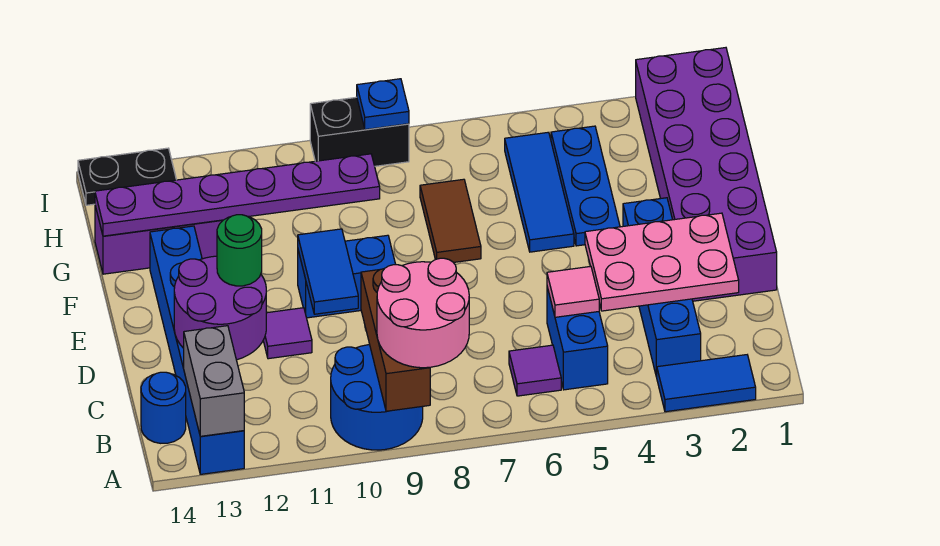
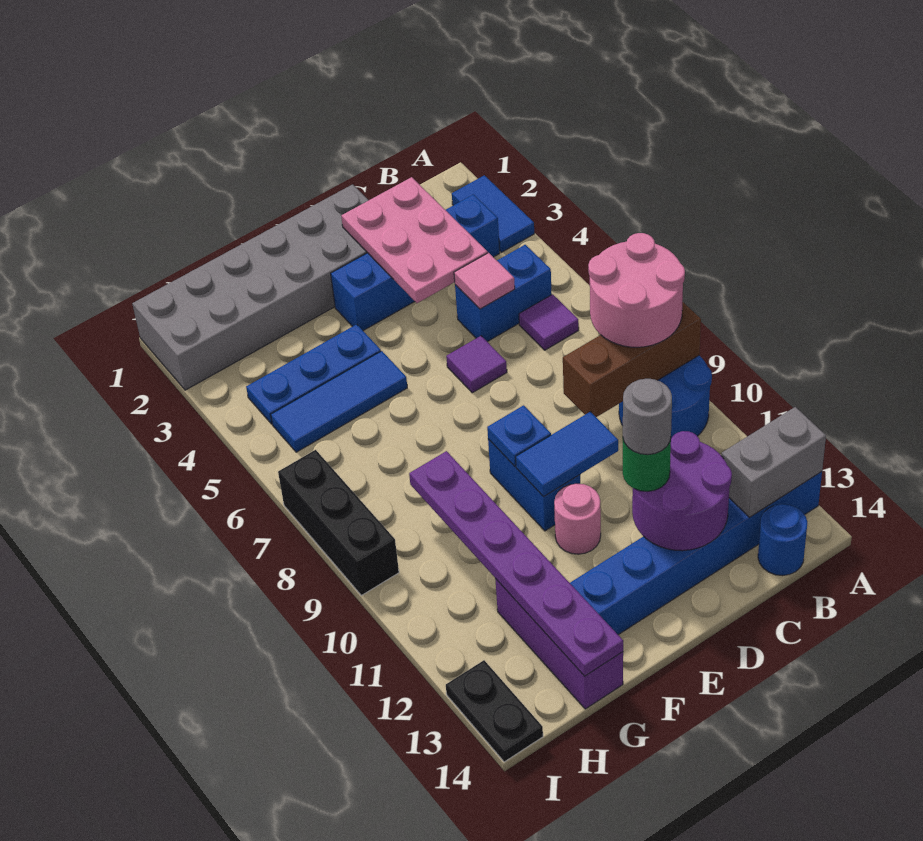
purple 2x6 brick [636,48,777,301] -> grey 2x6 brick [132,184,369,390]
purple 1x1 tile [263,308,312,359] -> purple 1x1 tile moved to [446,336,507,393]
none -> grey 1x1 round brick [623,379,672,455]
none -> pink 1x1 round brick [554,484,601,554]
brown 1x2 tile [420,179,481,263] -> none
black 1x2 brick [310,97,409,166] -> black 1x3 brick [278,450,399,595]
blue 1x1 plate [357,79,409,130] -> blue 1x1 plate moved to [487,405,551,466]

